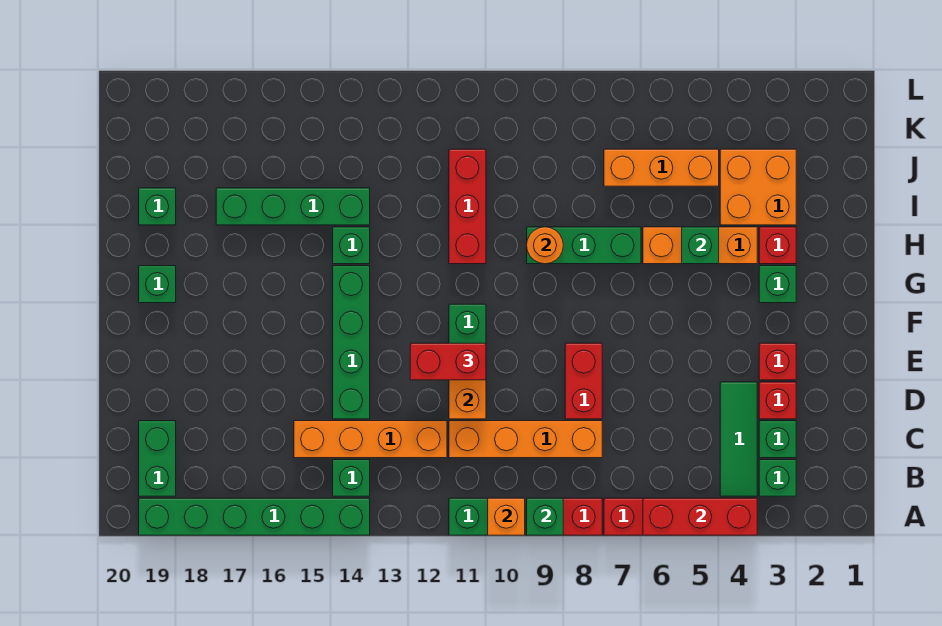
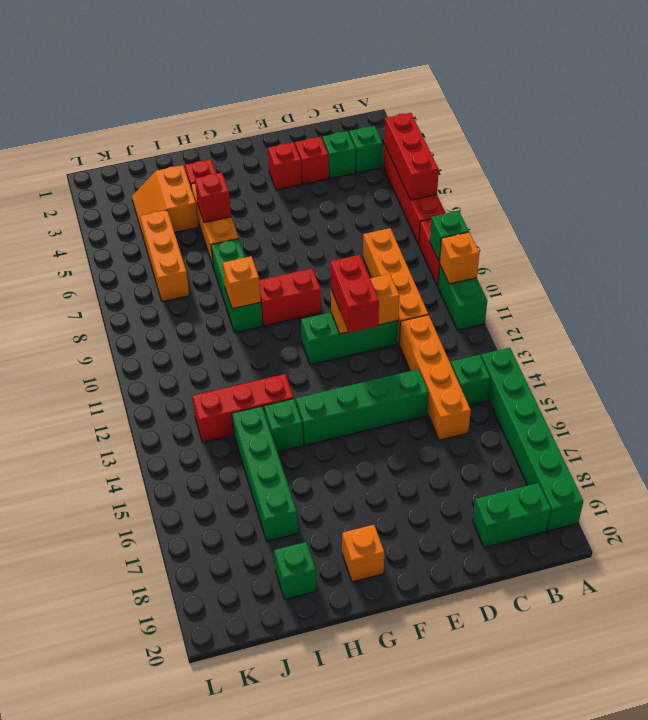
green 1x3 tile [720,382,757,496] -> none
red 1x2 brick [565,343,602,419] -> red 1x2 brick moved to [259,269,321,326]
green 1x1 brick [759,266,796,303] -> none
green 1x1 brick [139,266,176,303] -> orange 1x1 brick [342,525,384,582]
green 1x1 brick [682,227,719,264] -> red 1x1 brick [195,173,231,223]
orange 1x1 round brick [527,227,563,264] -> orange 1x1 brick [223,256,261,309]
red 1x3 brick [449,149,486,264] -> red 1x3 brick moved to [192,374,294,442]
orange 2x2 brick [720,149,796,225] -> orange 2x2 slope [132,165,199,235]

